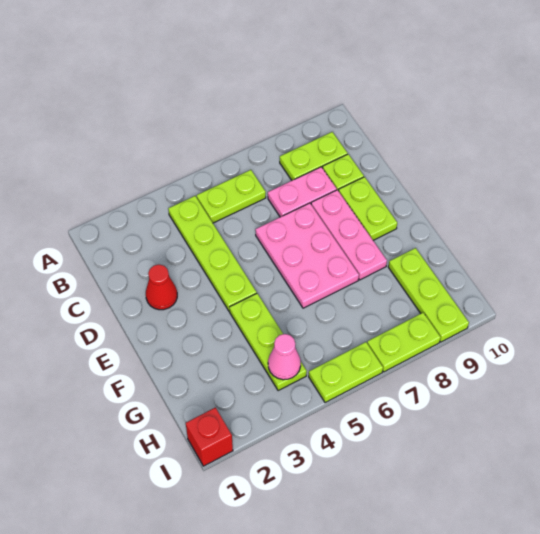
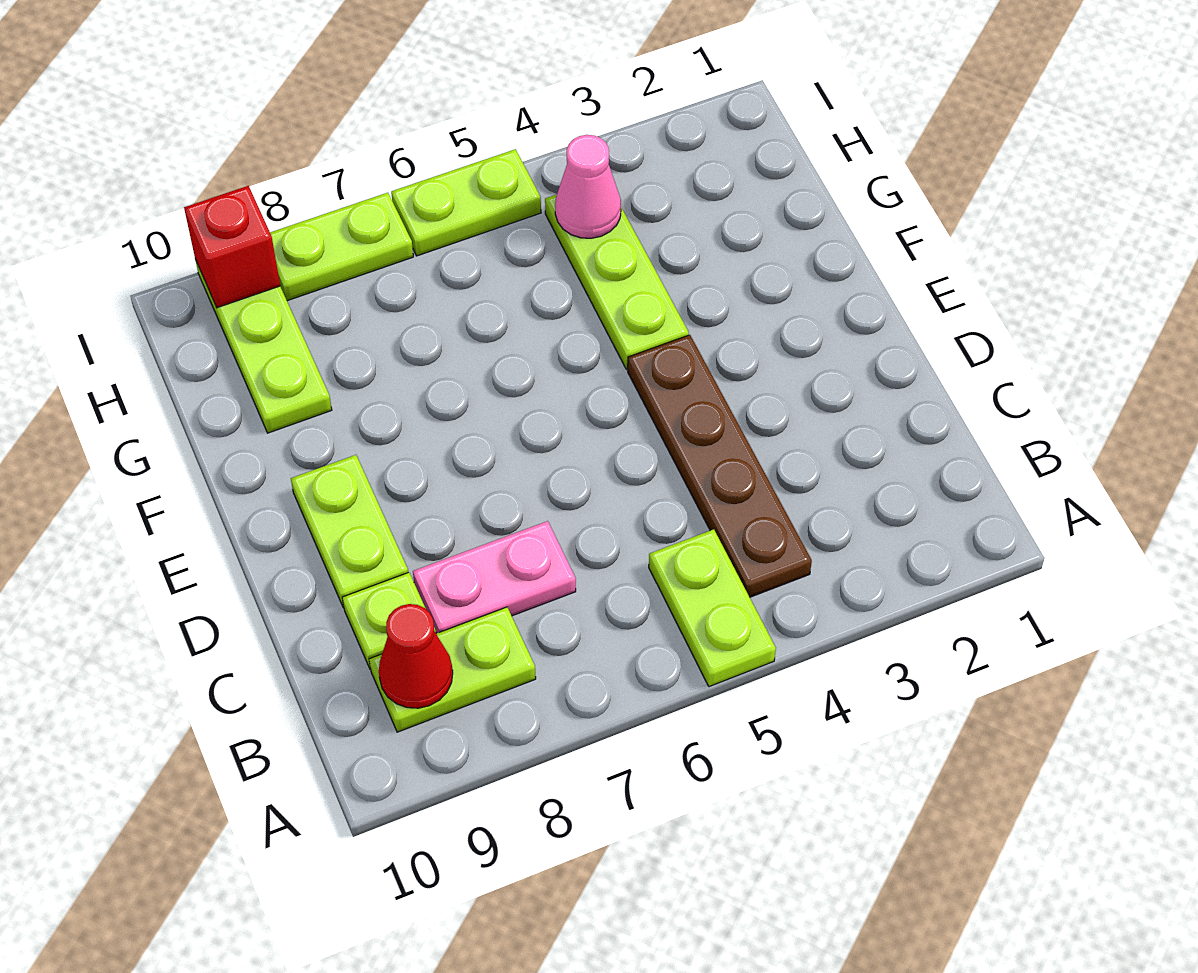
lime 1x4 plate [168,196,257,311] -> brown 1x4 plate [628,335,812,597]
lime 1x2 plate [197,170,266,223] -> lime 1x2 plate turned to [649,529,776,687]
red 1x1 cone [146,265,177,310] -> red 1x1 cone moved to [379,604,453,708]
pink 2x3 plate [255,203,359,308] -> none
pink 1x3 plate [311,190,387,280] -> none
red 1x1 brick [186,408,233,466] -> red 1x1 brick moved to [184,186,280,308]

